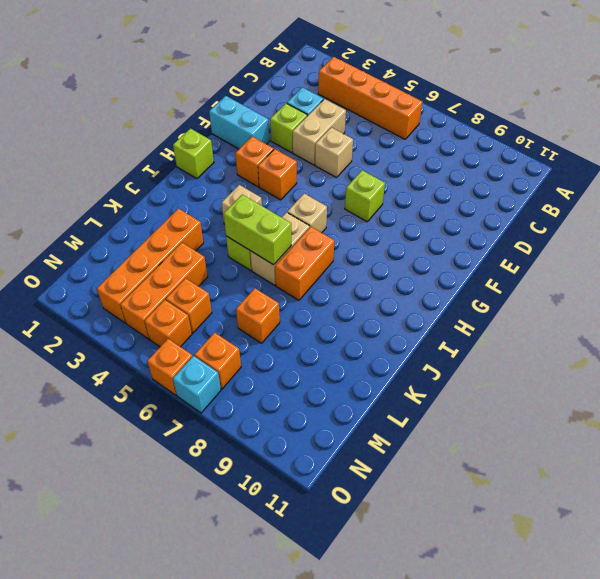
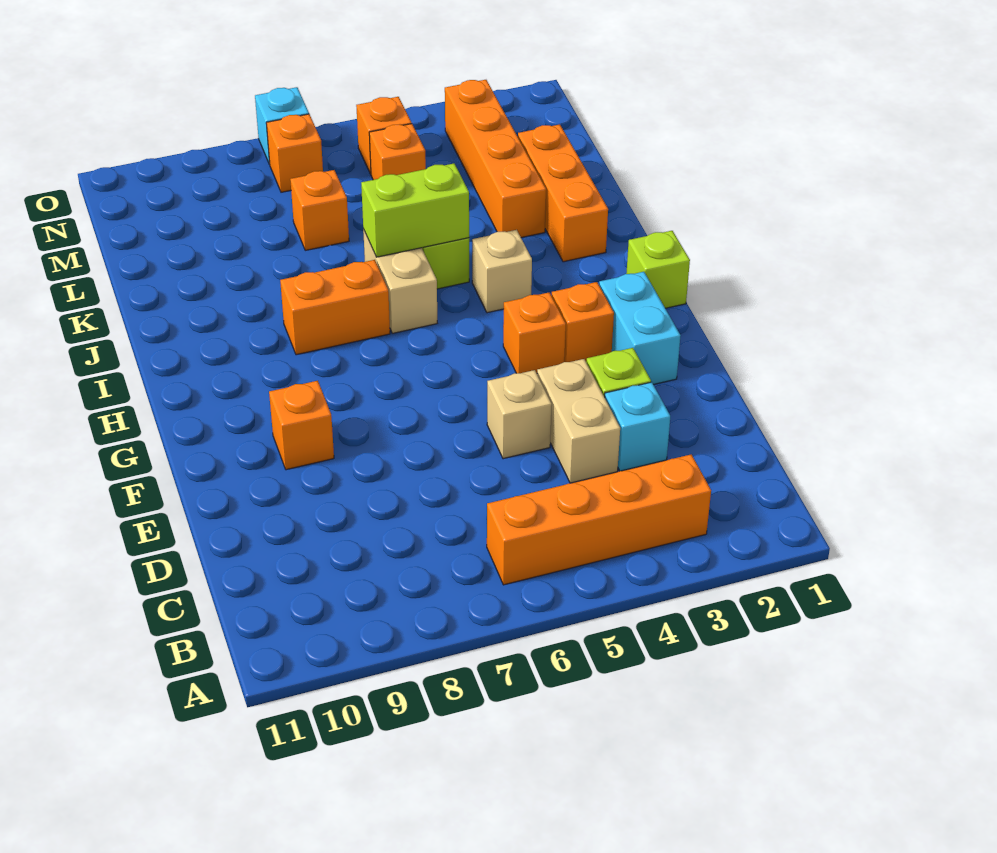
cyan 1x2 brick [209,96,269,149] -> cyan 1x2 brick turned to [599,272,681,385]
lime 1x1 brick [345,170,385,222] -> none
tan 1x1 brick [287,193,327,233] -> none
orange 1x2 brick [275,227,334,300] -> orange 1x2 brick turned to [280,260,390,355]
orange 1x3 brick [120,243,208,339] -> orange 1x3 brick moved to [518,124,608,262]
orange 1x1 brick [147,339,193,395] -> orange 1x1 brick moved to [269,381,334,470]

